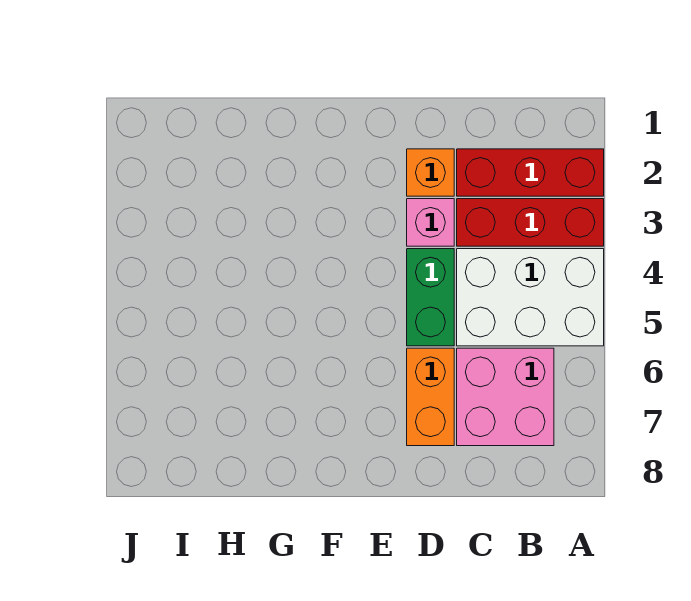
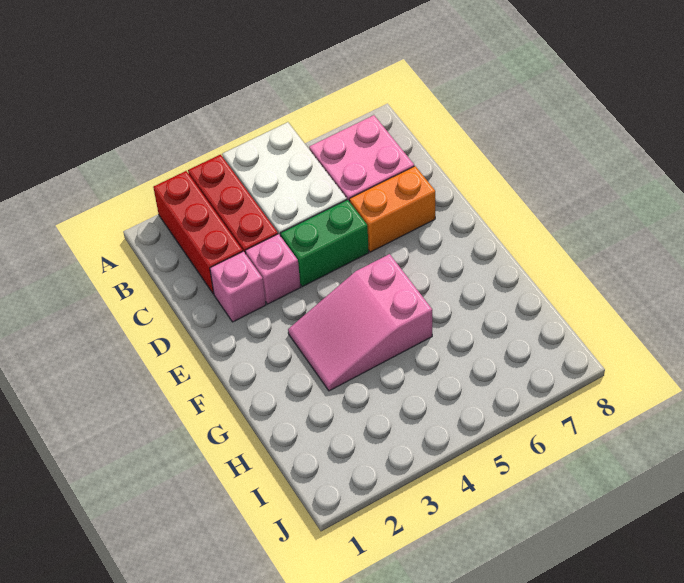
orange 1x1 brick [407,149,454,196] -> pink 1x1 brick [210,251,266,322]
none -> pink 2x3 slope [288,254,432,391]

